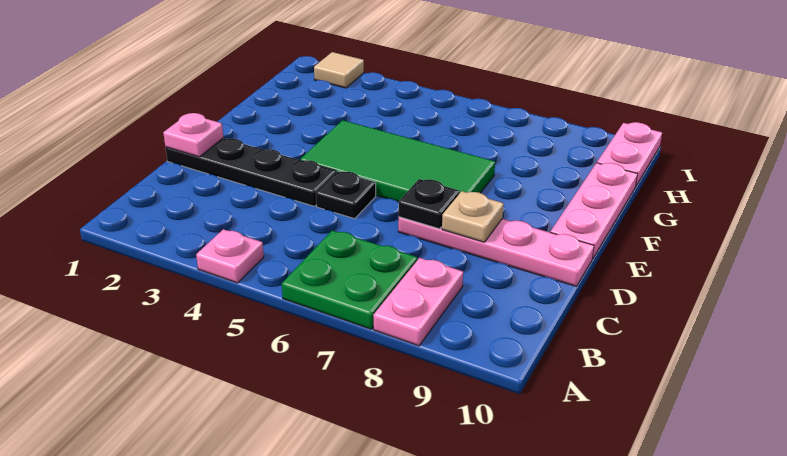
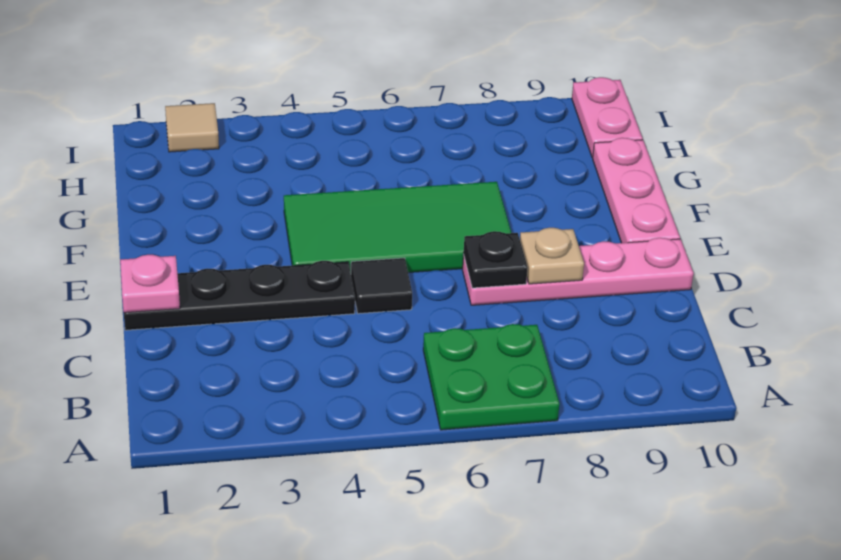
pink 1x1 plate [196,229,264,283] -> none
pink 1x2 plate [373,258,463,346] -> none
black 1x1 plate [316,171,376,219] -> black 1x1 tile [351,258,412,314]

